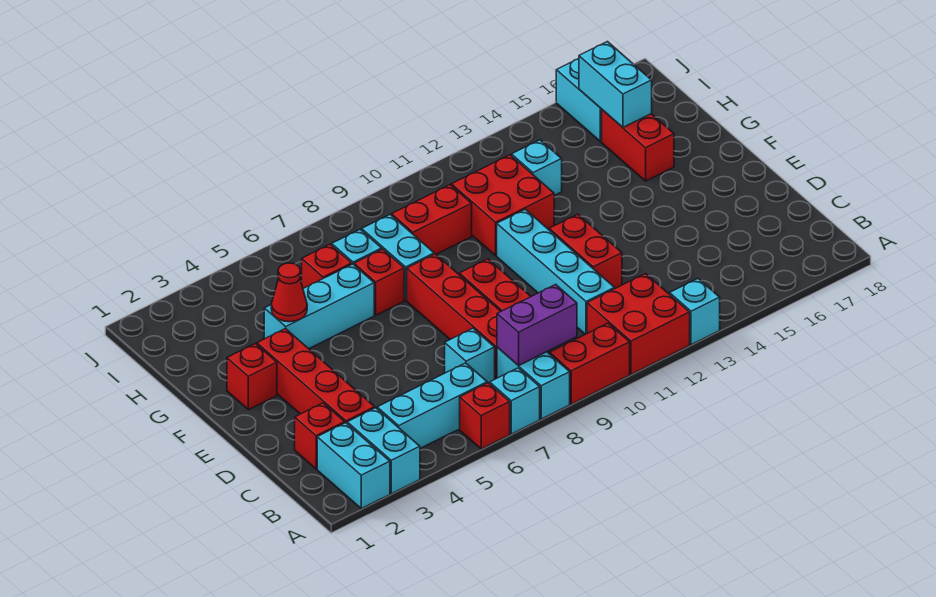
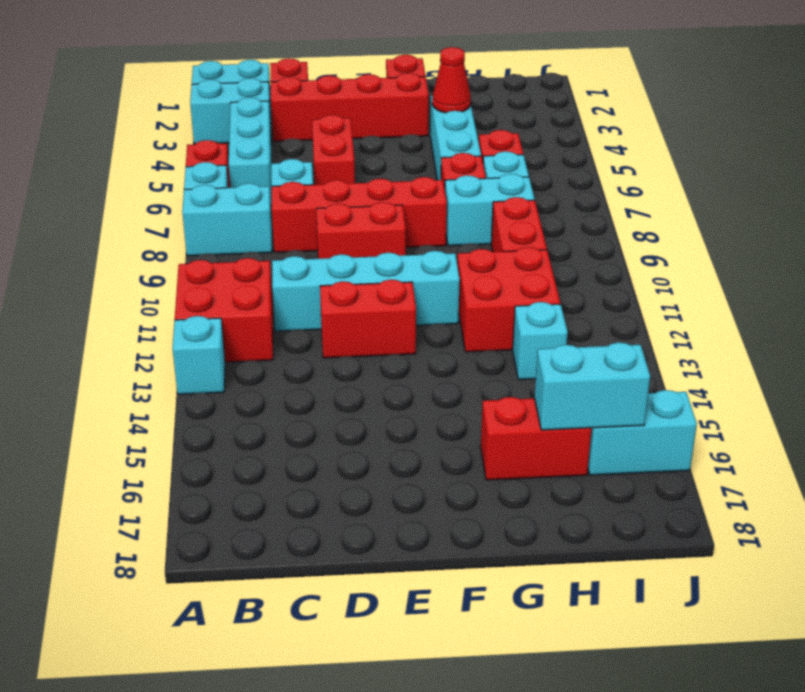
red 1x2 brick [550,323,630,404] -> red 1x2 brick moved to [312,115,355,185]
purple 1x2 brick [497,284,577,366] -> none

